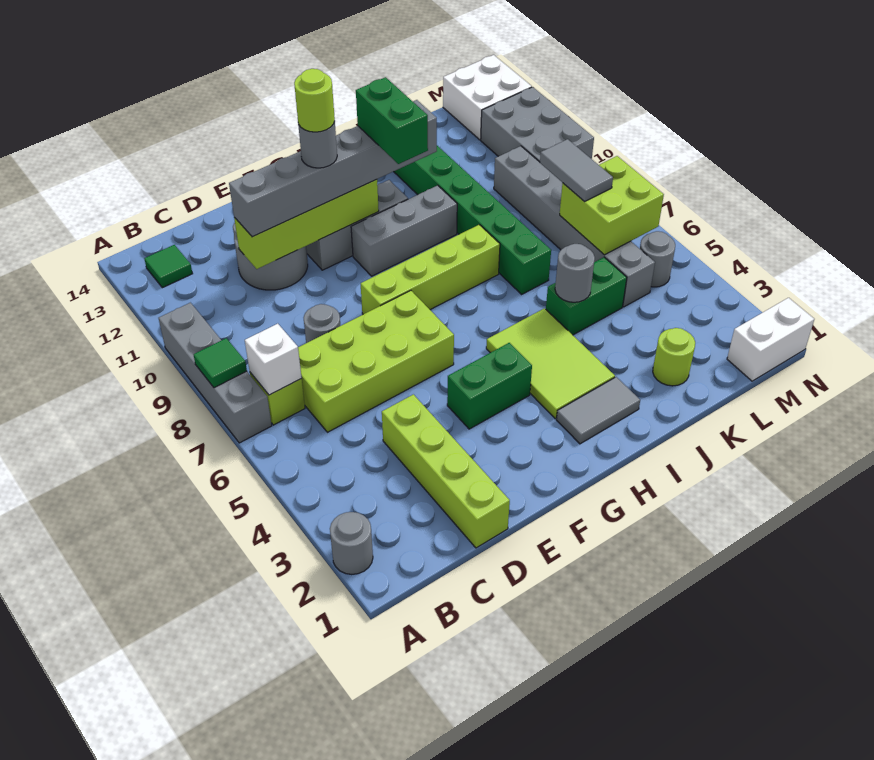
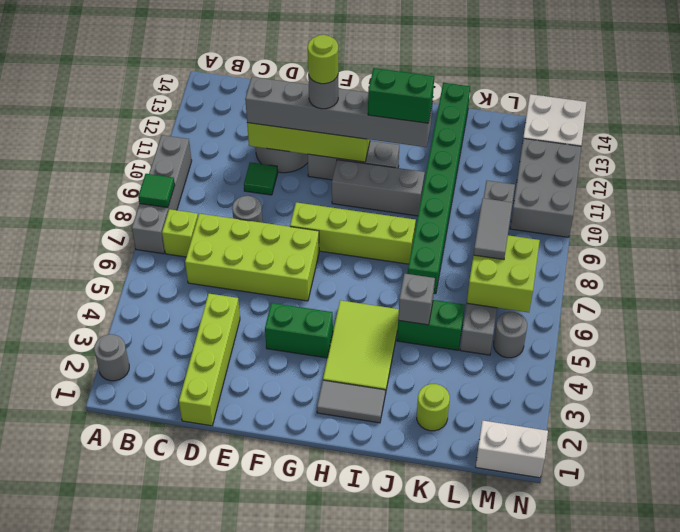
white 1x1 brick [245,324,302,395] -> none
green 1x1 tile [144,245,193,288] -> green 1x1 tile moved to [244,162,278,195]
green 1x2 brick [356,77,428,164] -> green 1x2 brick turned to [368,68,434,123]
grey 1x1 round brick [555,244,595,302] -> grey 1x1 brick [398,274,435,325]

